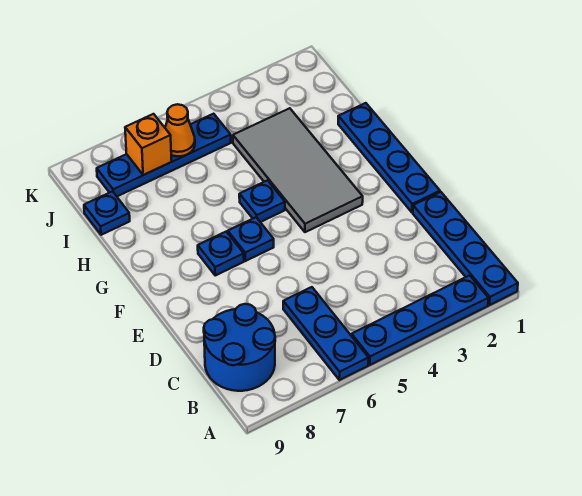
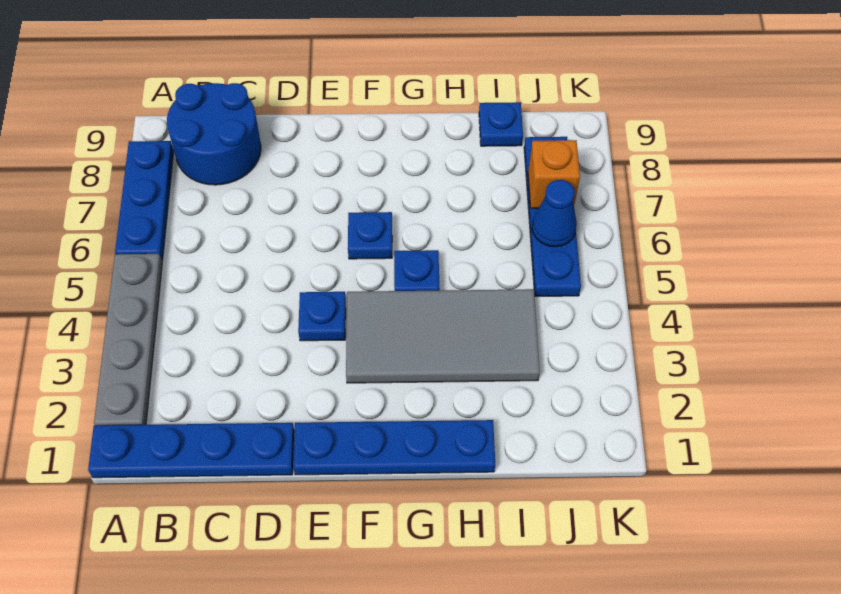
blue 1x4 plate [352,275,488,365] -> grey 1x4 plate [94,254,162,425]
blue 1x3 plate [283,287,369,380] -> blue 1x3 plate turned to [115,141,174,261]
blue 1x1 plate [198,232,244,275] -> blue 1x1 plate moved to [298,292,346,341]
orange 1x1 cone [165,104,195,156] -> blue 1x1 cone [532,180,577,247]

